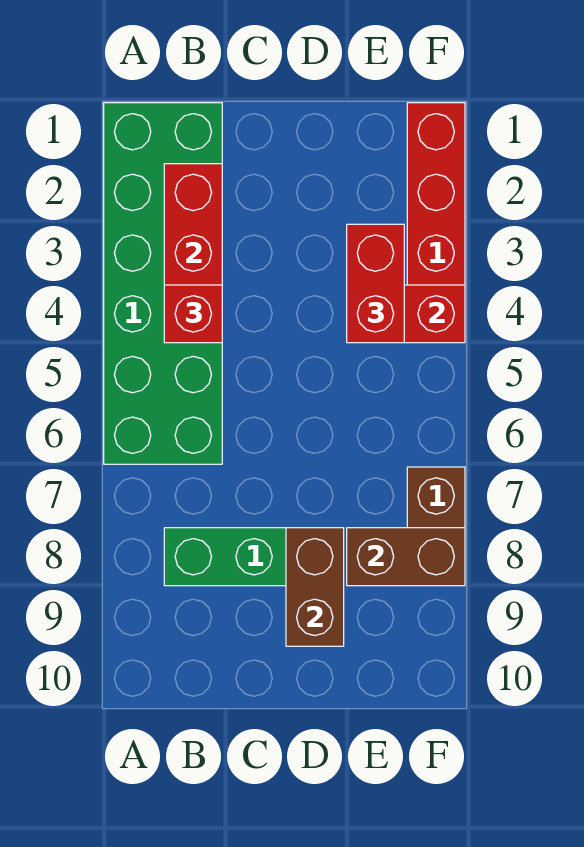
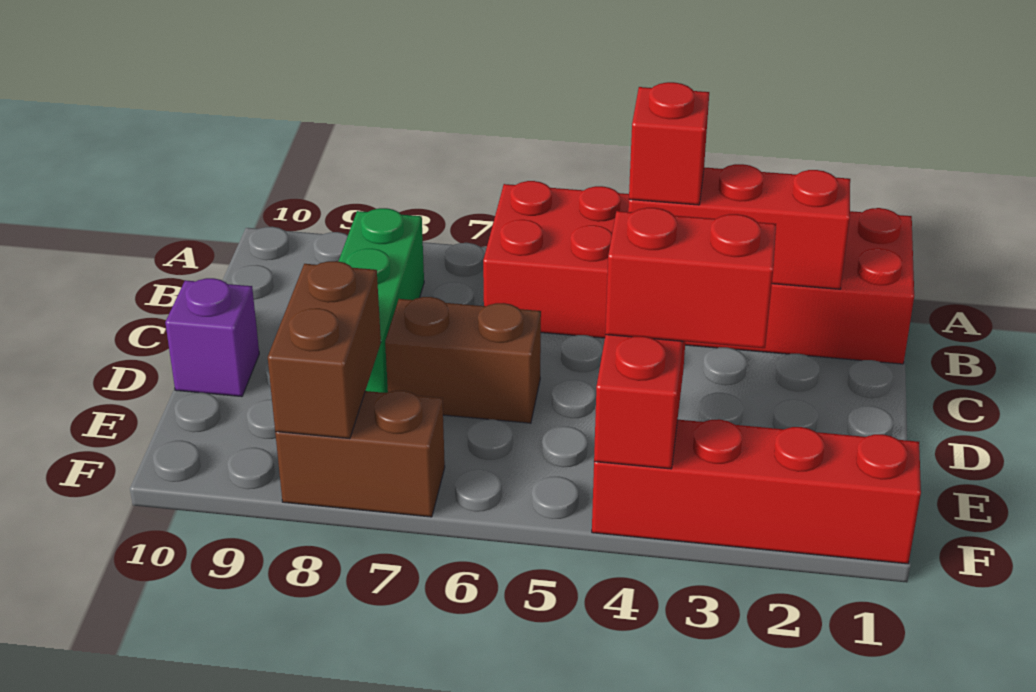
green 2x6 brick [104,103,222,464] -> red 2x6 brick [483,181,914,364]
brown 1x2 brick [286,528,344,646] -> brown 1x2 brick moved to [385,297,541,423]
none -> purple 1x1 brick [165,278,259,397]

